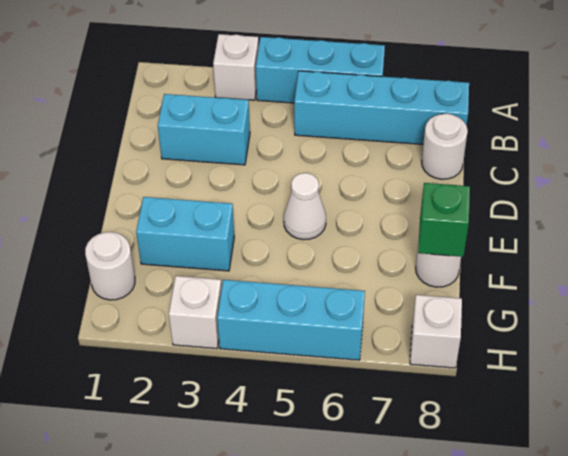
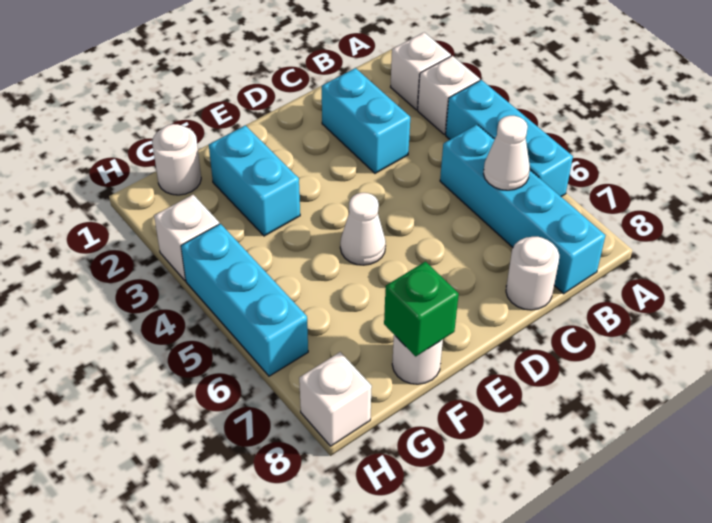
none -> white 1x1 brick [391,32,451,110]
none -> white 1x1 cone [483,116,530,190]

